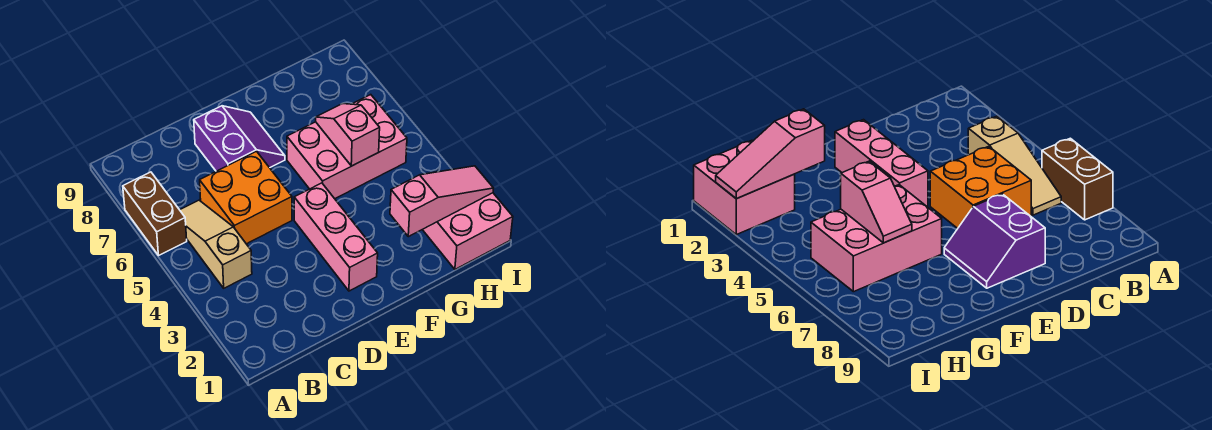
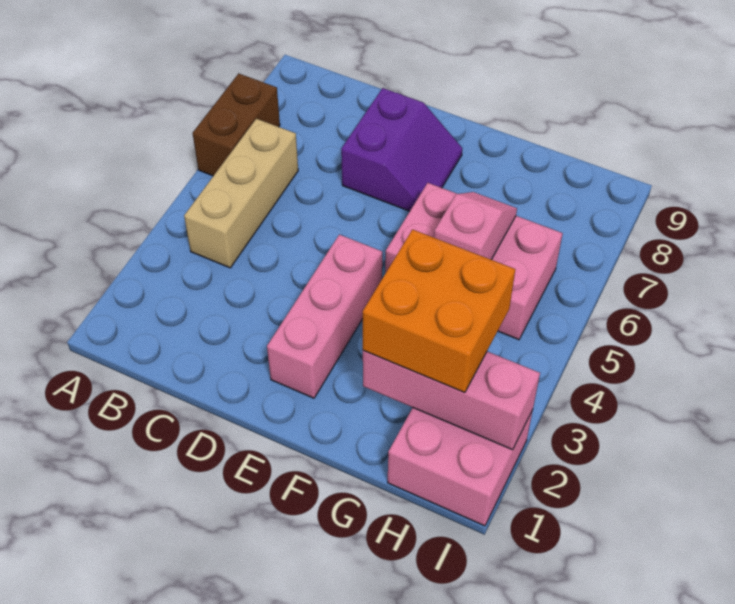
tan 1x3 slope [180,200,252,288] -> tan 1x3 brick [184,119,298,268]
orange 2x2 brick [200,151,292,244] -> orange 2x2 brick moved to [363,230,515,392]
pink 1x3 slope [390,166,494,237] -> pink 1x3 brick [363,350,540,450]

